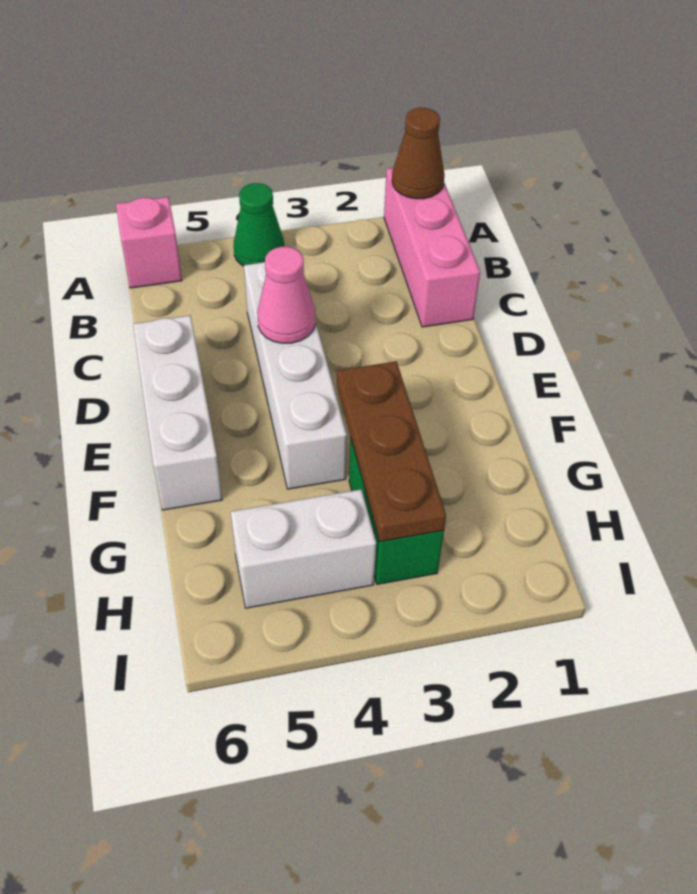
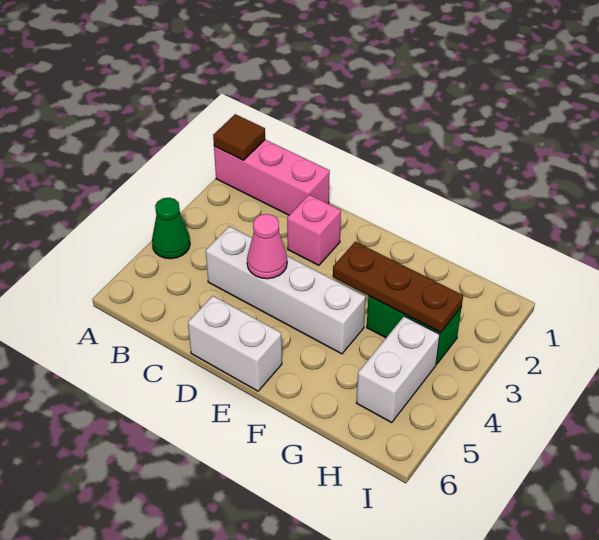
brown 1x1 cone [392,108,444,199] -> brown 1x1 tile [213,114,265,160]
pink 1x1 brick [116,197,182,288] -> pink 1x1 brick moved to [287,195,341,265]
white 1x3 brick [133,315,222,510] -> white 1x2 brick [188,296,282,391]

